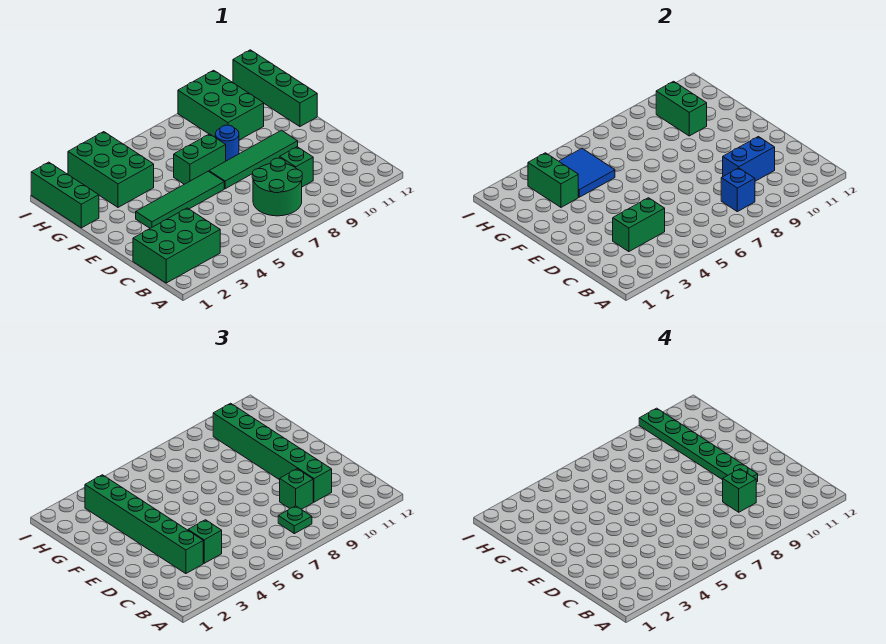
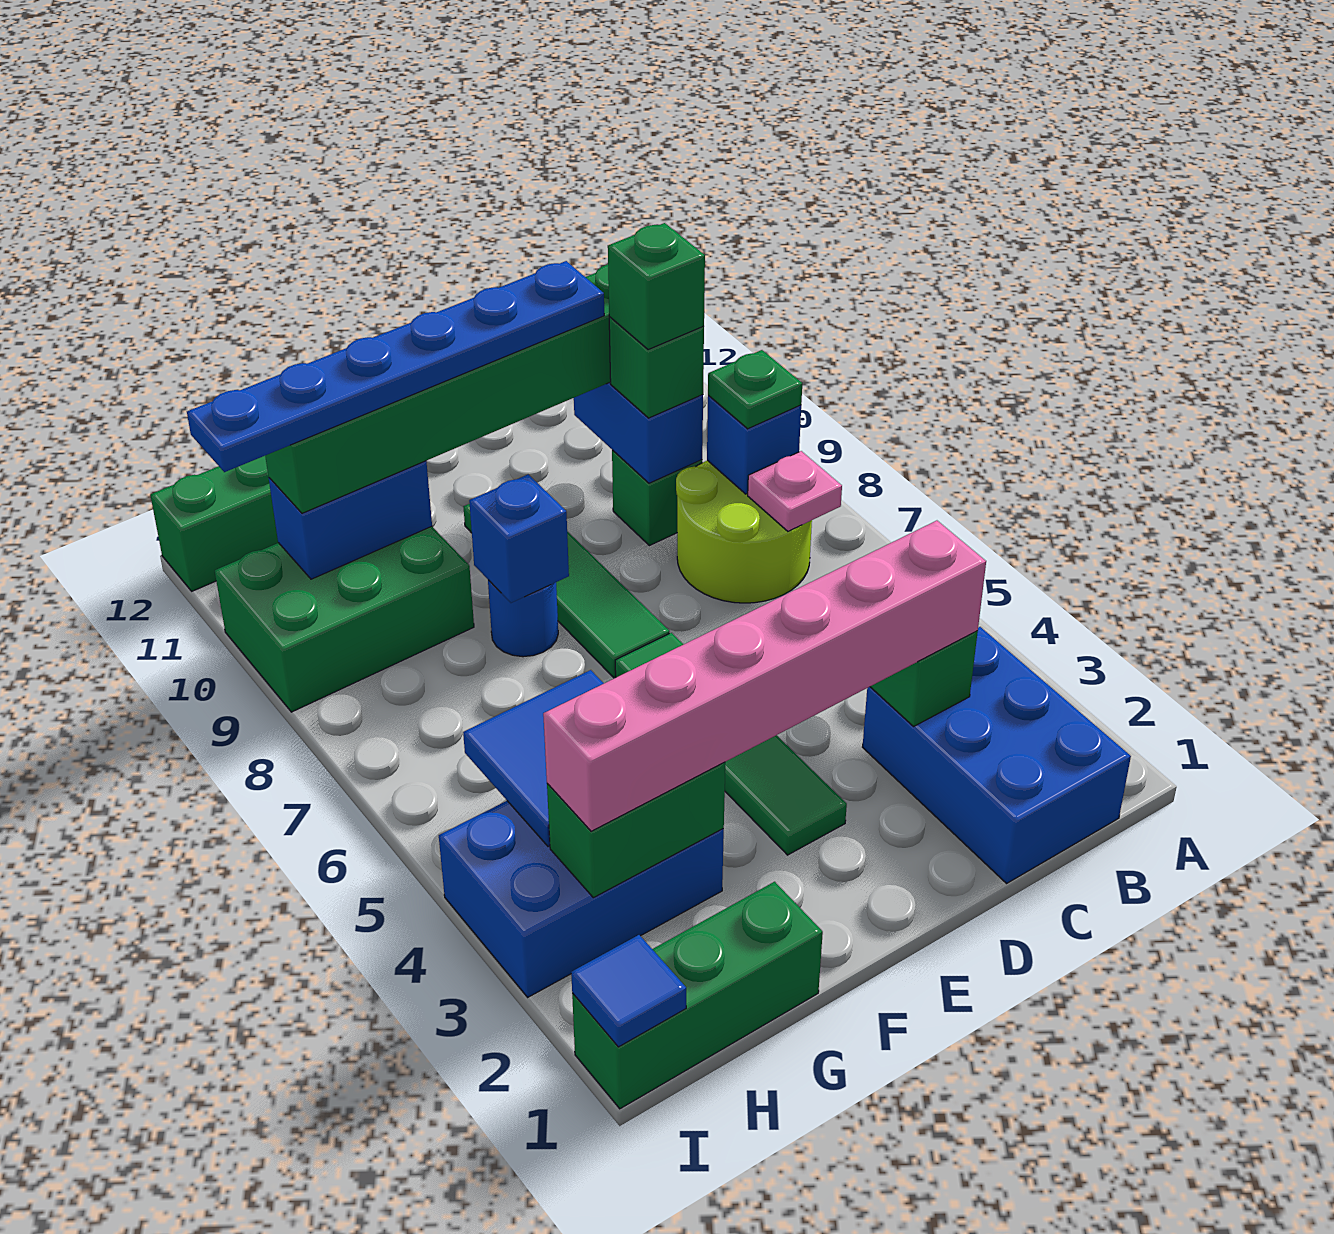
green 2x3 brick [133,208,220,283] -> blue 2x3 brick [863,627,1131,883]
green 2x2 round brick [252,158,302,216] -> lime 2x2 round brick [676,460,812,603]
none -> pink 1x1 plate [748,451,842,531]
green 1x6 brick [85,475,203,574] -> pink 1x6 brick [543,521,986,831]
green 1x1 brick [188,520,222,563] -> none
green 1x6 plate [639,408,758,482] -> blue 1x6 plate [187,261,604,472]
green 1x2 brick [174,134,226,184] -> none
none -> blue 1x1 brick [469,474,569,603]
green 2x3 brick [68,132,154,207] -> blue 2x3 brick [439,801,724,997]
green 1x2 brick [656,81,707,136] -> blue 1x2 brick [269,461,432,579]
none -> blue 1x1 tile [571,935,686,1047]

